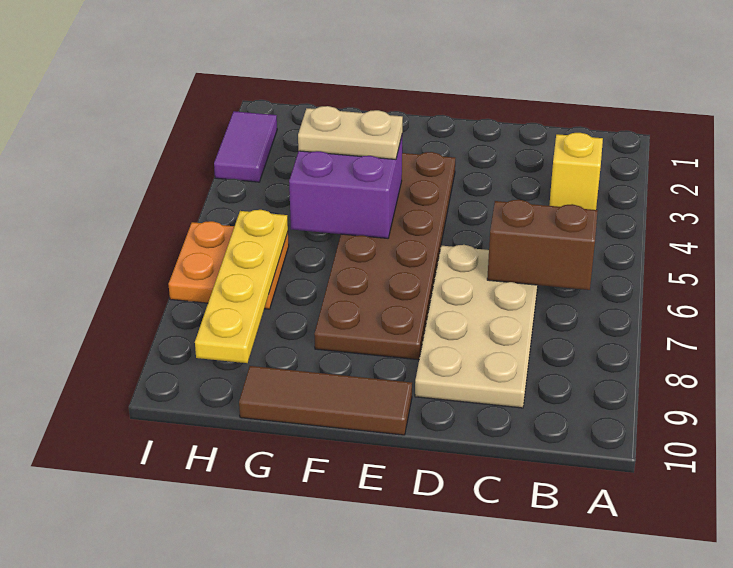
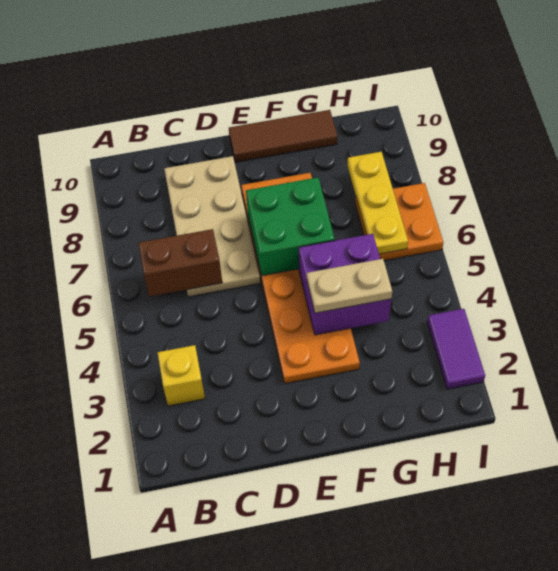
brown 2x6 plate [314,152,455,360] -> orange 2x6 plate [241,173,360,383]
none -> green 2x2 brick [246,177,335,276]
yellow 1x4 plate [195,210,288,363] -> yellow 1x3 plate [348,152,408,254]

